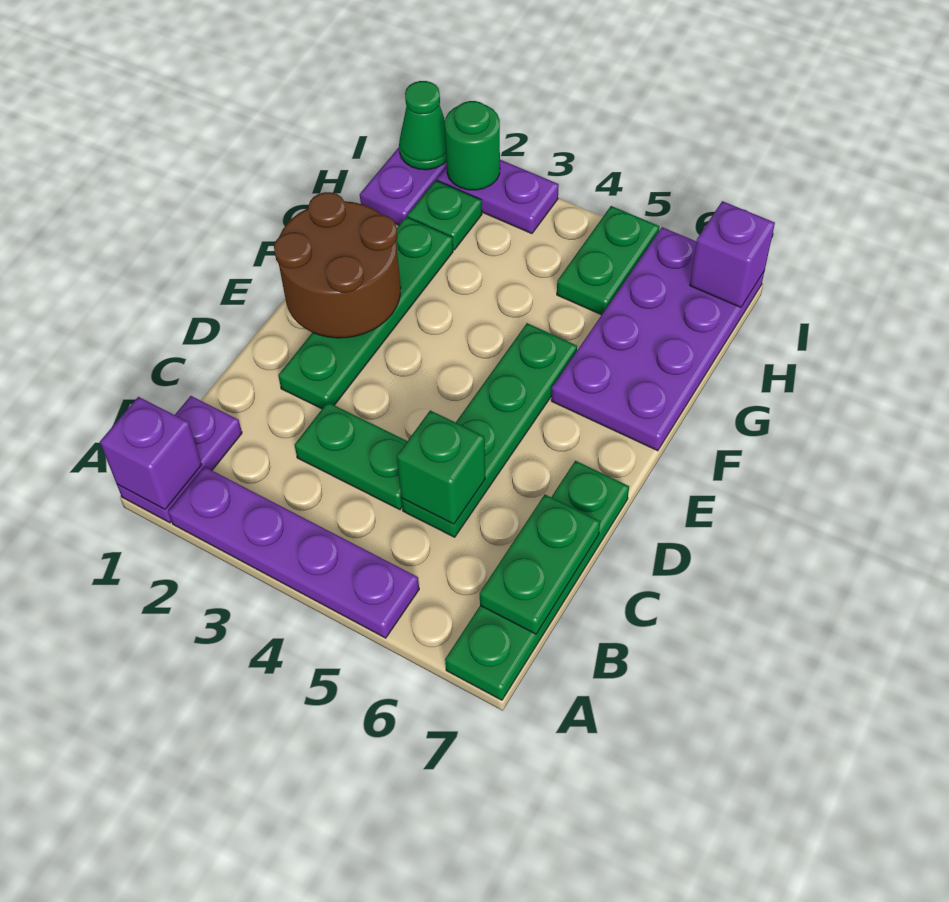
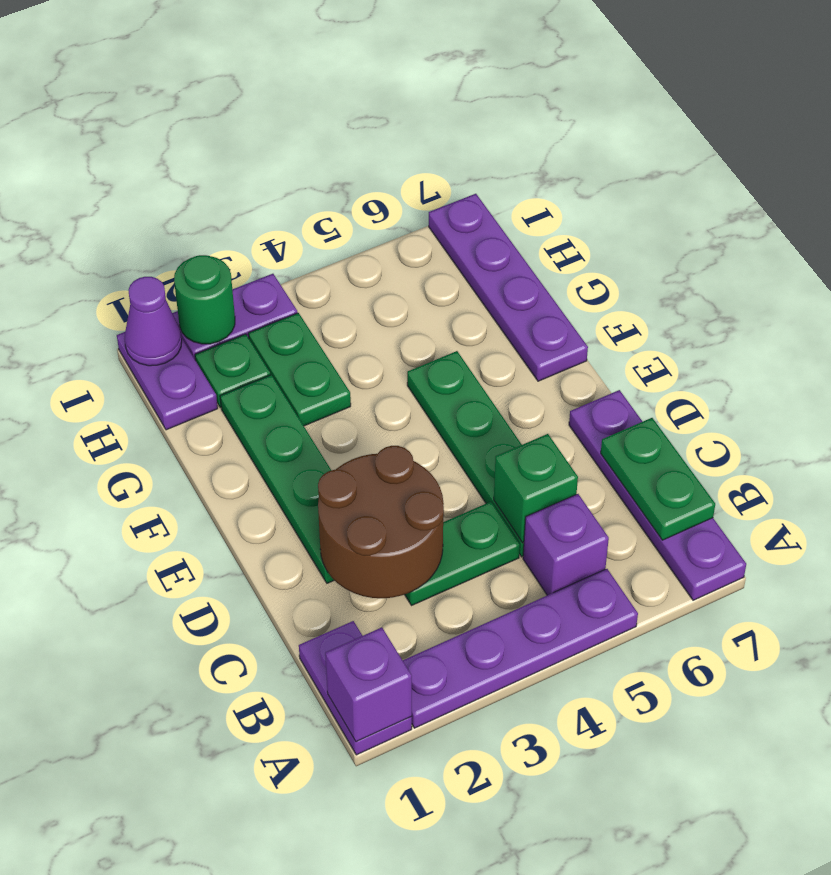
green 1x4 plate [445,461,629,700] -> purple 1x4 plate [569,390,746,600]
brown 2x2 round brick [274,192,401,338] -> brown 2x2 round brick moved to [318,446,444,598]
purple 2x4 plate [551,227,764,451] -> purple 1x4 plate [429,194,588,381]
green 1x2 plate [557,206,659,315] -> green 1x2 plate moved to [248,313,351,426]
green 1x1 cone [399,81,446,170] -> purple 1x1 cone [125,277,182,366]
purple 1x1 brick [690,201,775,307] -> purple 1x1 brick moved to [523,494,609,595]

